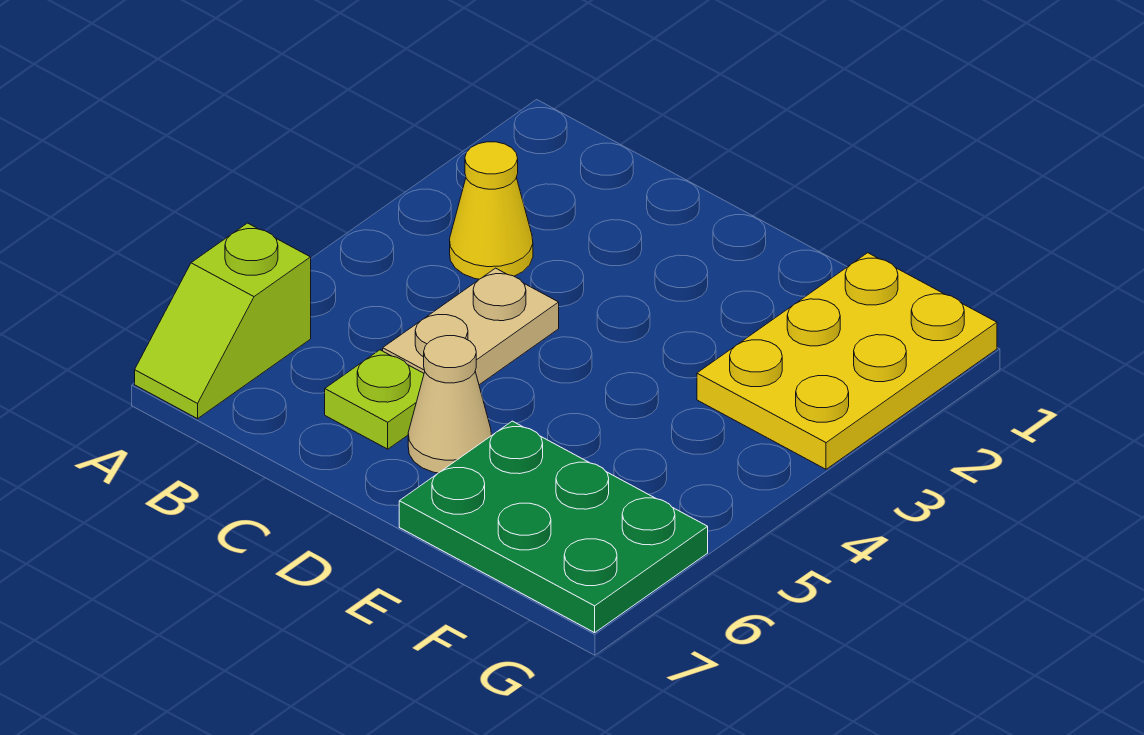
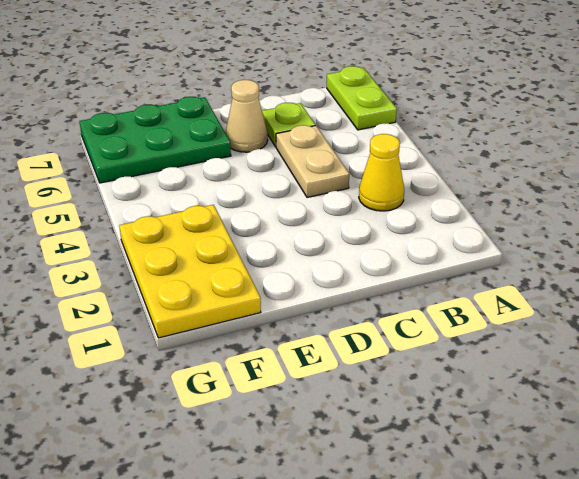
lime 1x2 slope [135,223,311,419] -> lime 1x2 plate [327,66,397,130]

